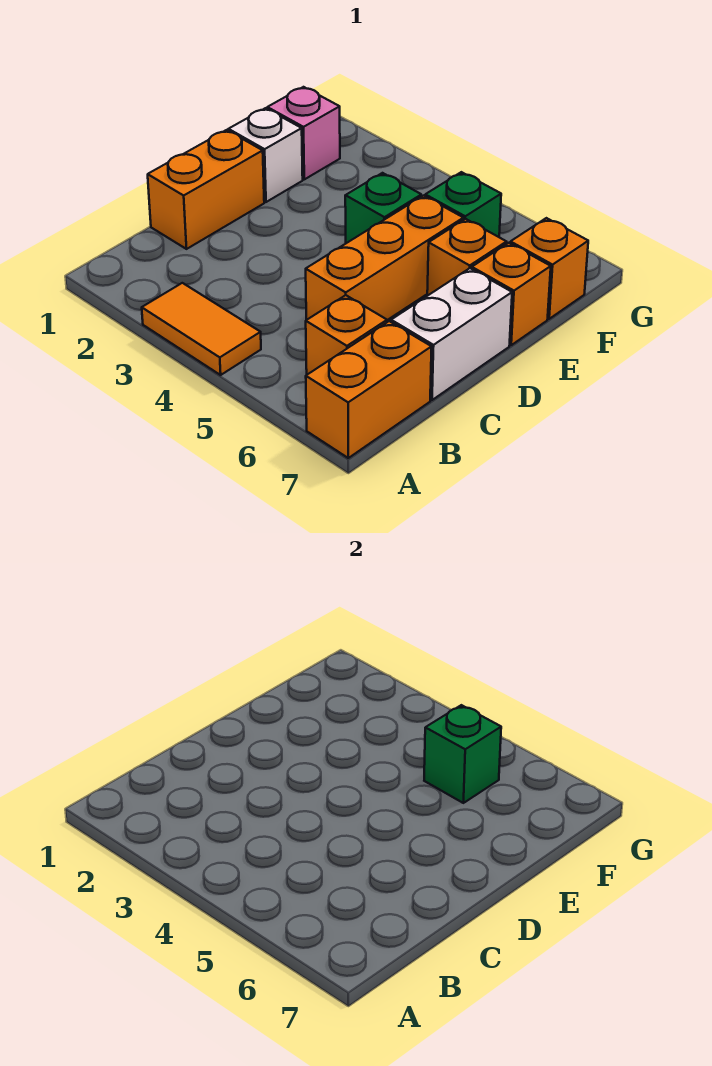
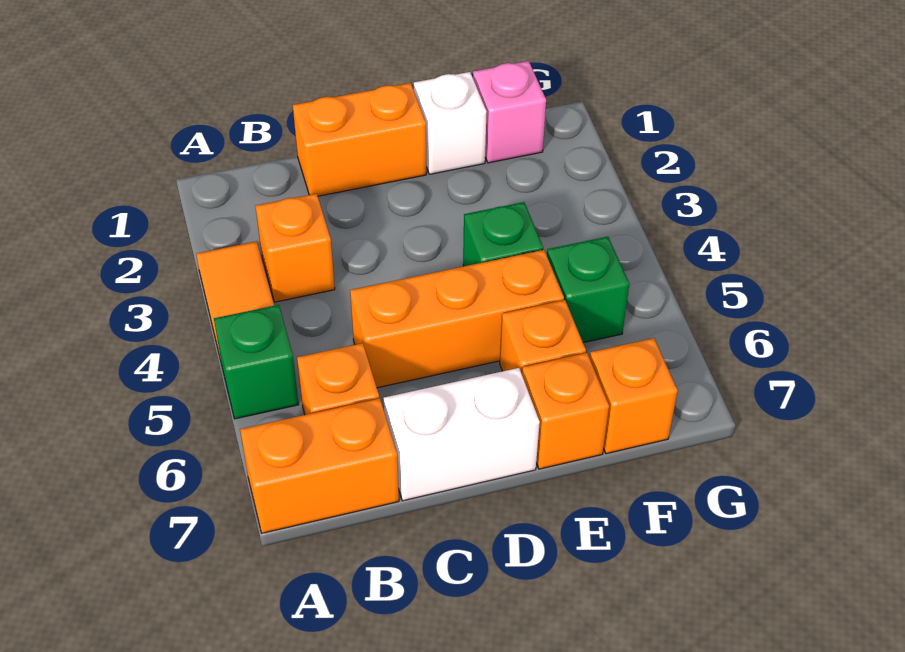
none -> orange 1x1 brick [256,194,335,302]
green 1x1 brick [424,705,501,803] -> green 1x1 brick moved to [214,305,299,419]

